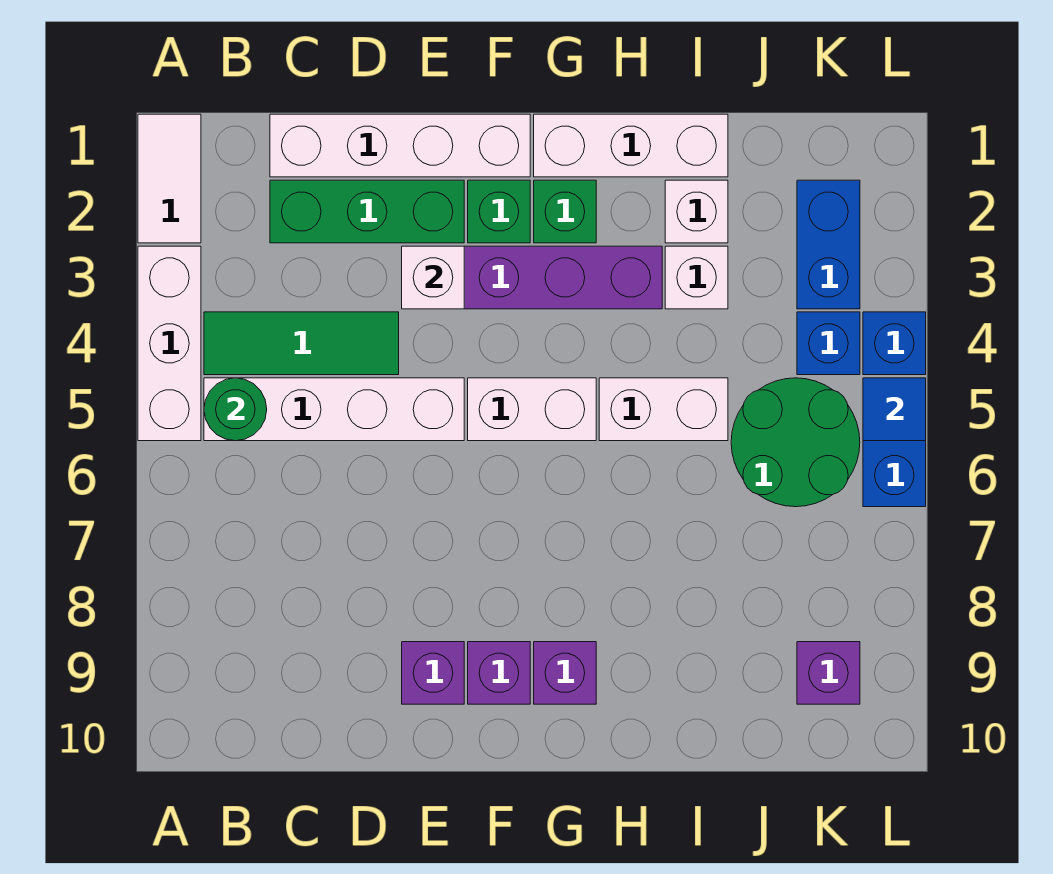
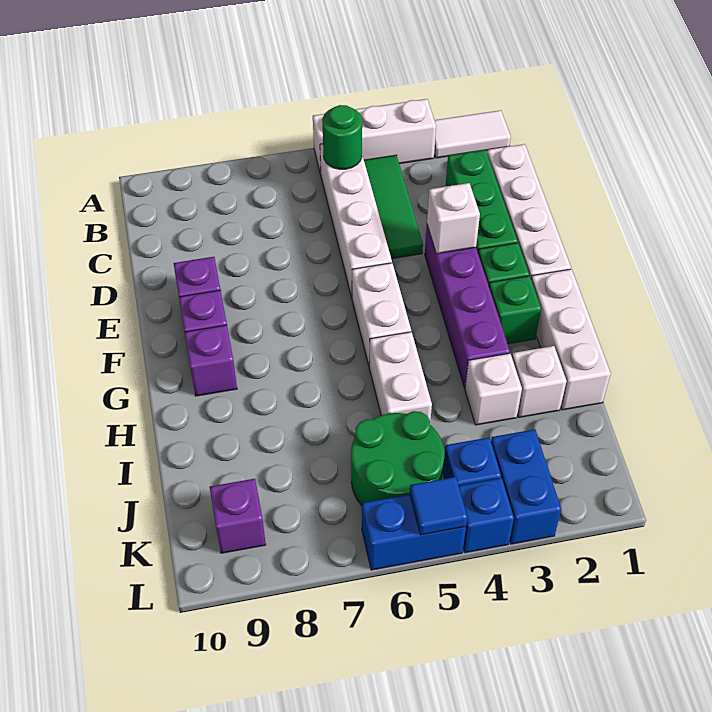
blue 1x2 brick [797,180,860,309] -> blue 1x2 brick turned to [491,429,561,544]

